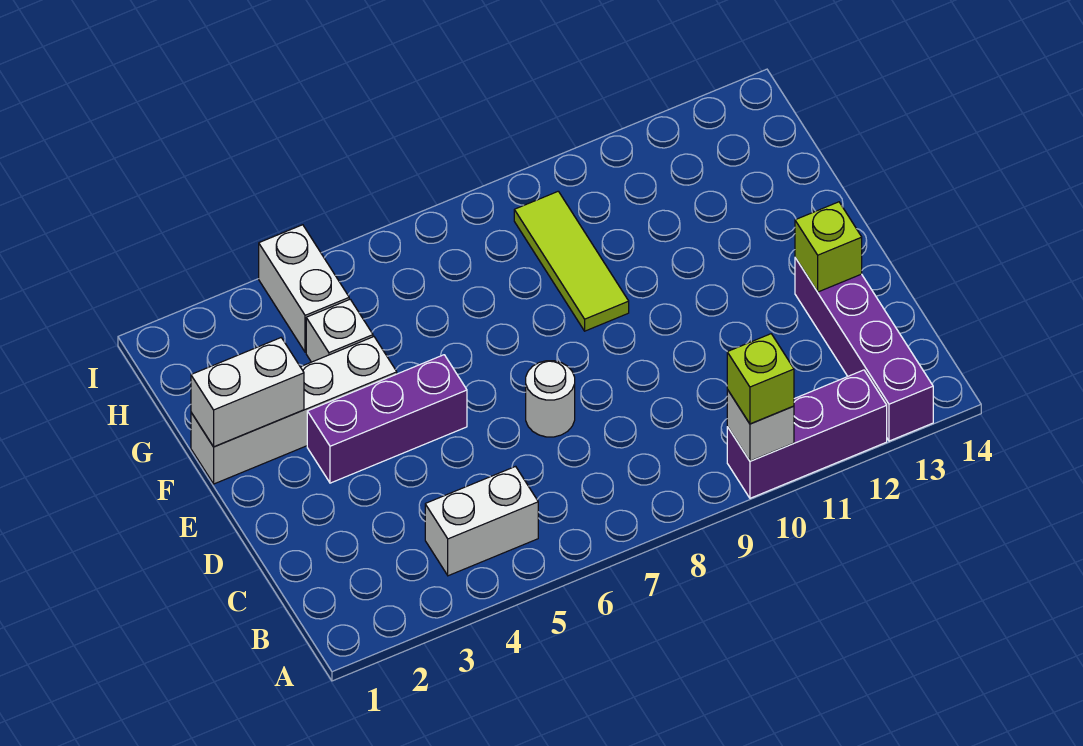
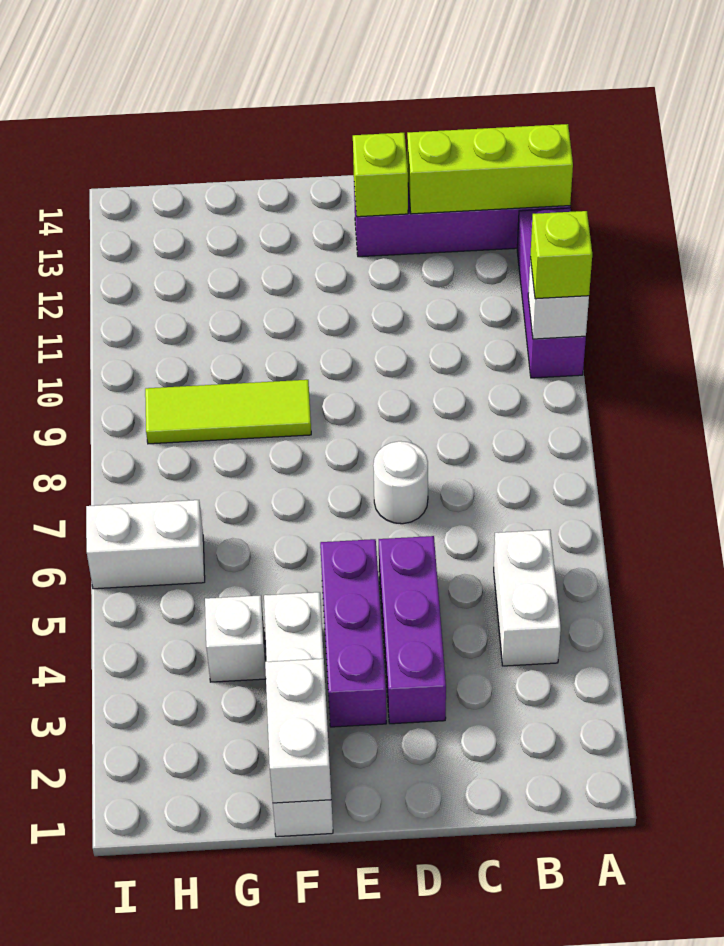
none -> lime 1x3 brick [407,124,573,214]
none -> purple 1x3 brick [379,536,446,724]
white 1x2 brick [259,225,349,352] -> white 1x2 brick moved to [86,500,205,589]

